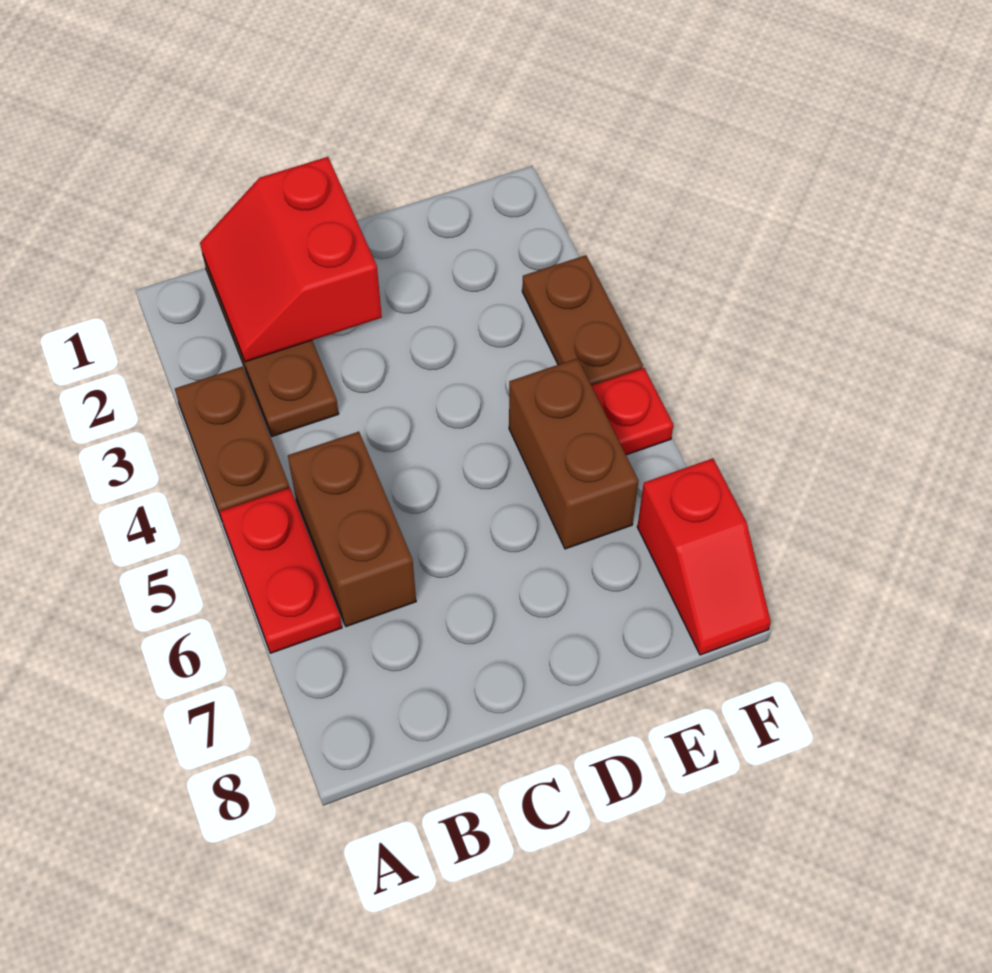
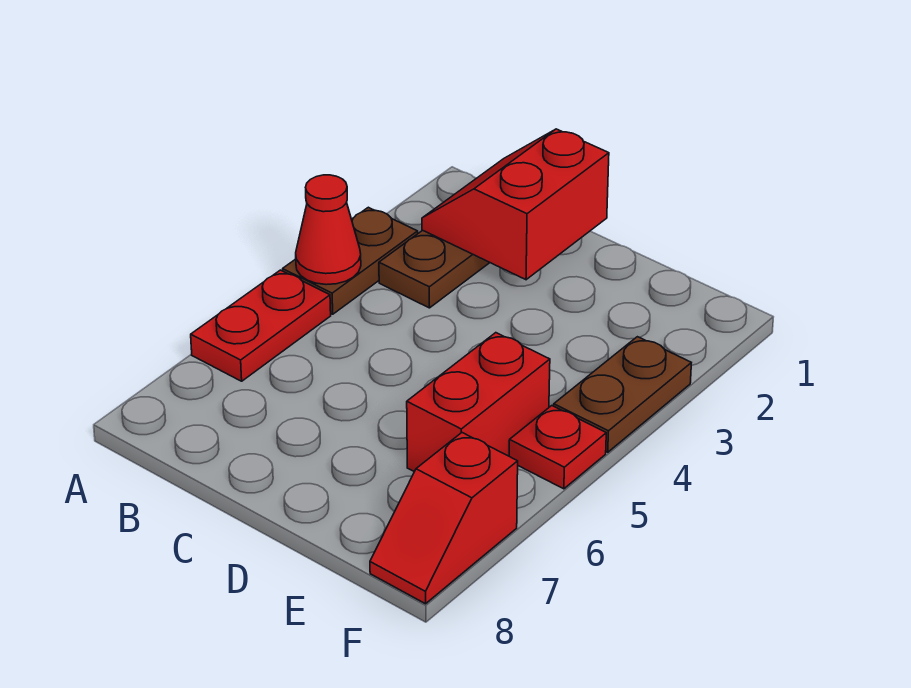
none -> red 1x1 cone [296,175,361,285]
brown 1x2 brick [288,432,416,627] -> none
brown 1x2 brick [509,358,638,549] -> red 1x2 brick [407,333,550,472]

